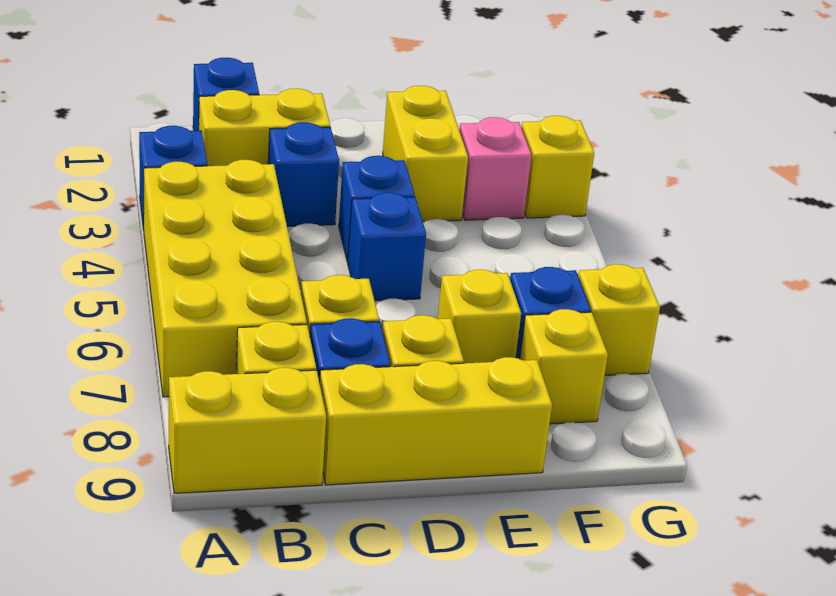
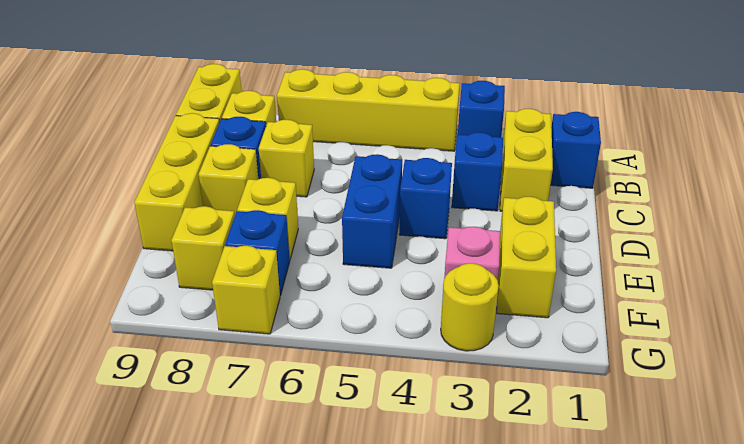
yellow 2x4 brick [144,160,307,397] -> yellow 1x4 brick [277,69,460,151]
blue 1x1 brick [348,193,426,301] -> blue 1x2 brick [342,154,402,268]
yellow 1x2 brick [383,86,468,222] -> yellow 1x2 brick turned to [497,197,556,318]
yellow 1x1 brick [521,116,594,218] -> yellow 1x1 round brick [441,263,499,351]

